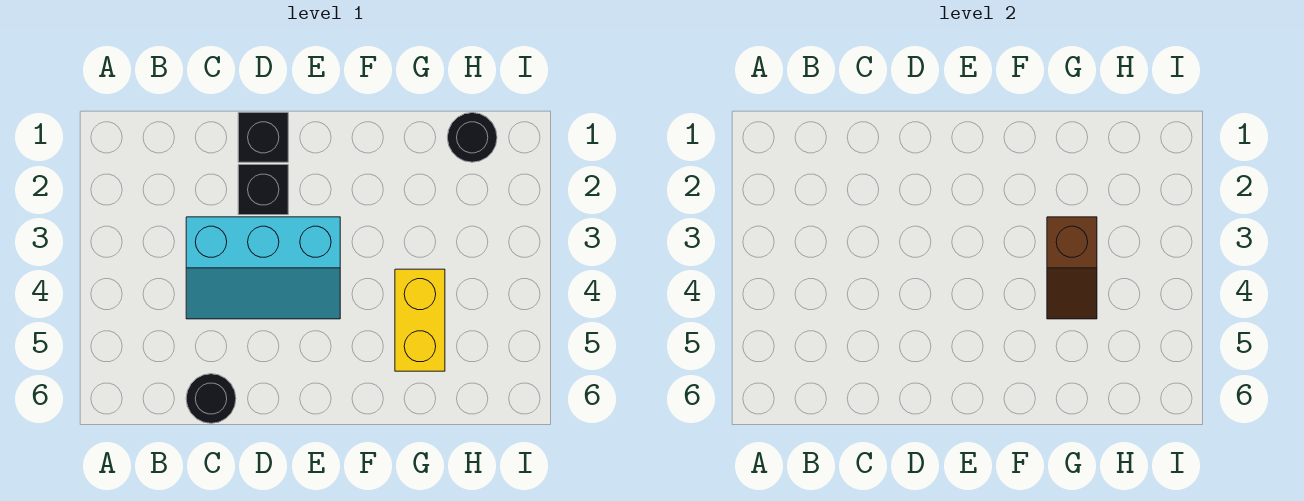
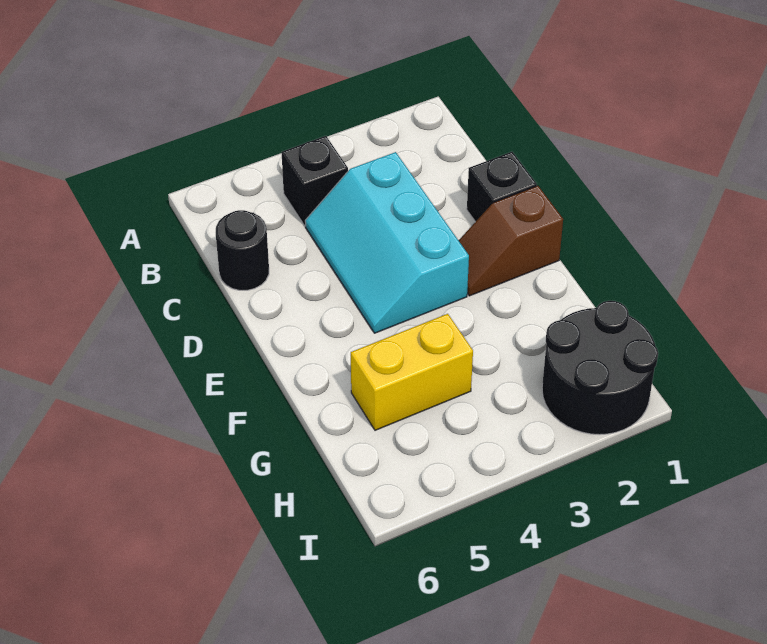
black 1x1 brick [238,165,288,215] -> black 1x1 brick moved to [281,136,348,226]
brown 1x2 slope [1047,217,1097,319] -> brown 1x2 slope moved to [459,186,563,296]
black 1x1 round brick [447,113,497,162] -> black 2x2 round brick [542,301,658,435]

